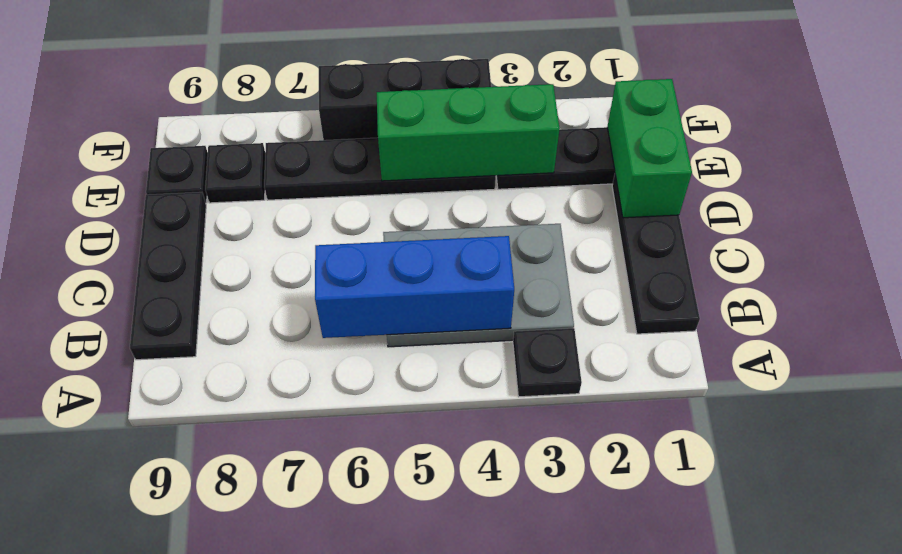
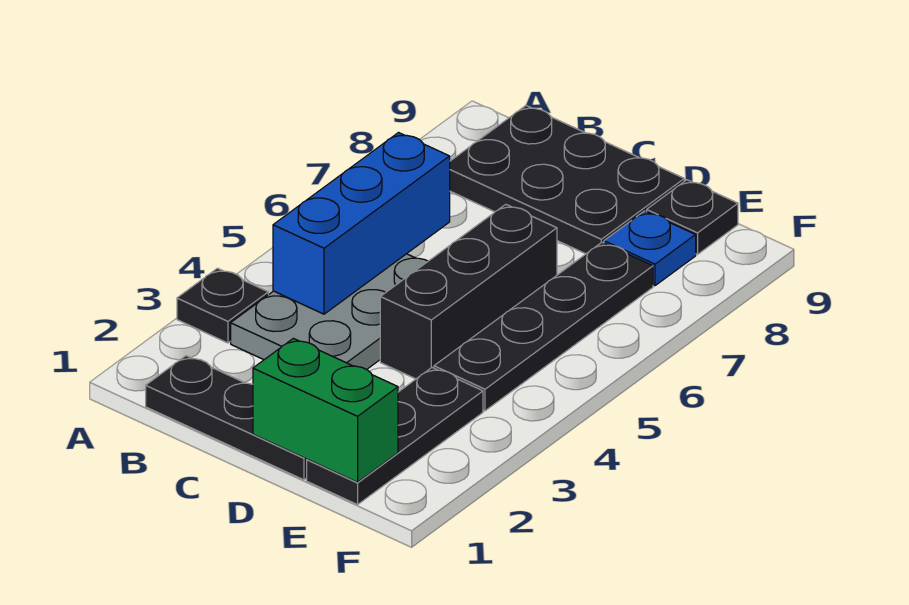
black 1x3 plate [130,192,206,360] -> black 2x3 plate [450,106,684,254]
green 1x3 brick [377,84,560,181] -> none
black 1x1 plate [205,143,265,203] -> blue 1x1 plate [604,211,696,286]
black 1x3 brick [319,59,491,140] -> black 1x3 brick moved to [380,204,557,379]

